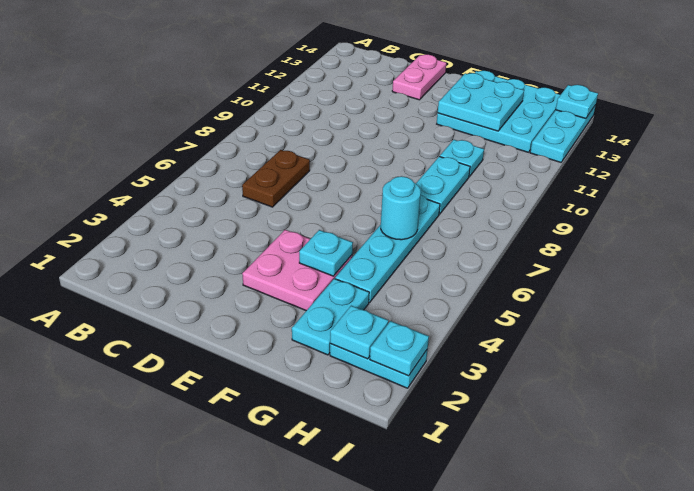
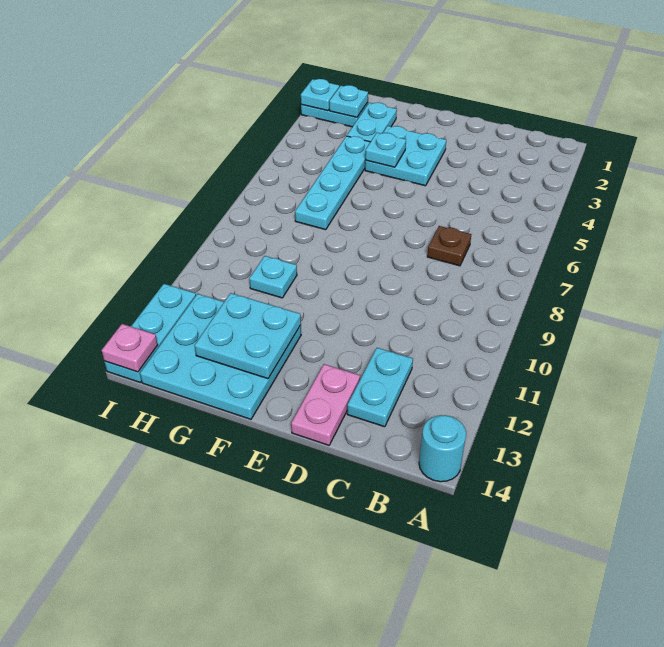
brown 1x2 plate [242,150,310,207] -> brown 1x1 plate [427,226,471,266]
pink 2x2 plate [242,230,352,311] -> cyan 2x2 plate [365,126,446,186]
cyan 1x1 round brick [381,176,421,240] -> cyan 1x1 round brick moved to [419,415,466,482]
cyan 1x2 plate [416,156,470,214] -> cyan 1x2 plate moved to [347,348,413,427]
cyan 1x1 plate [556,85,598,119] -> pink 1x1 plate [101,324,158,372]

